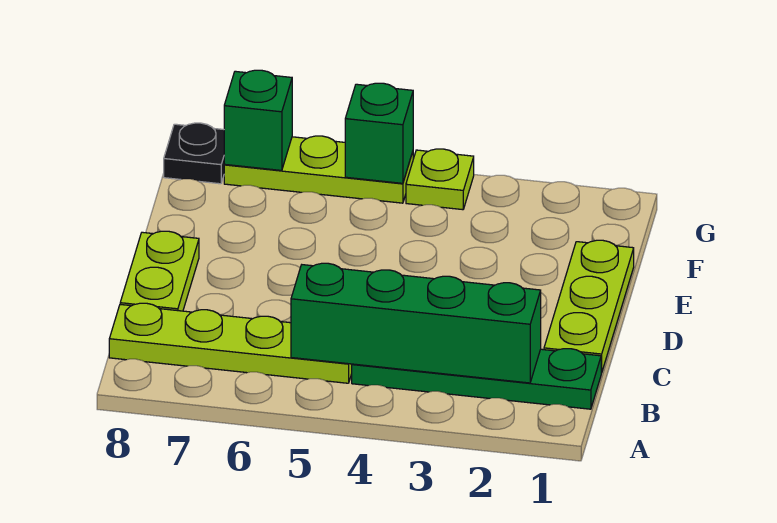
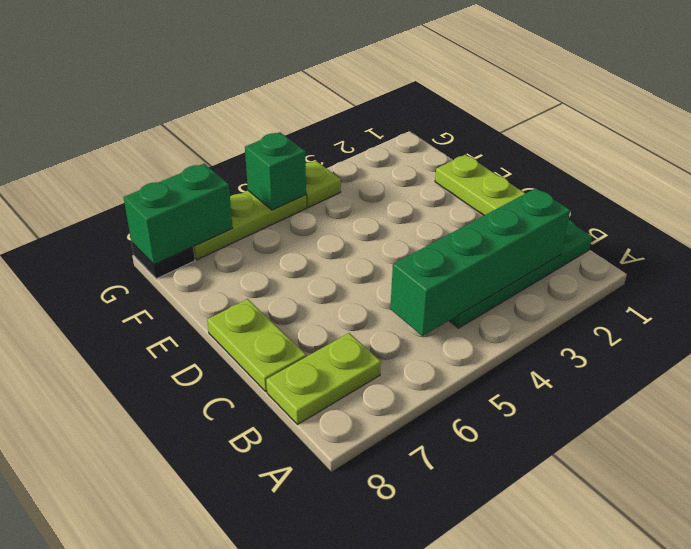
lime 1x4 plate [109,303,352,383] -> lime 1x2 plate [266,333,381,425]
green 1x1 brick [224,70,292,170] -> green 1x2 brick [123,164,233,264]

